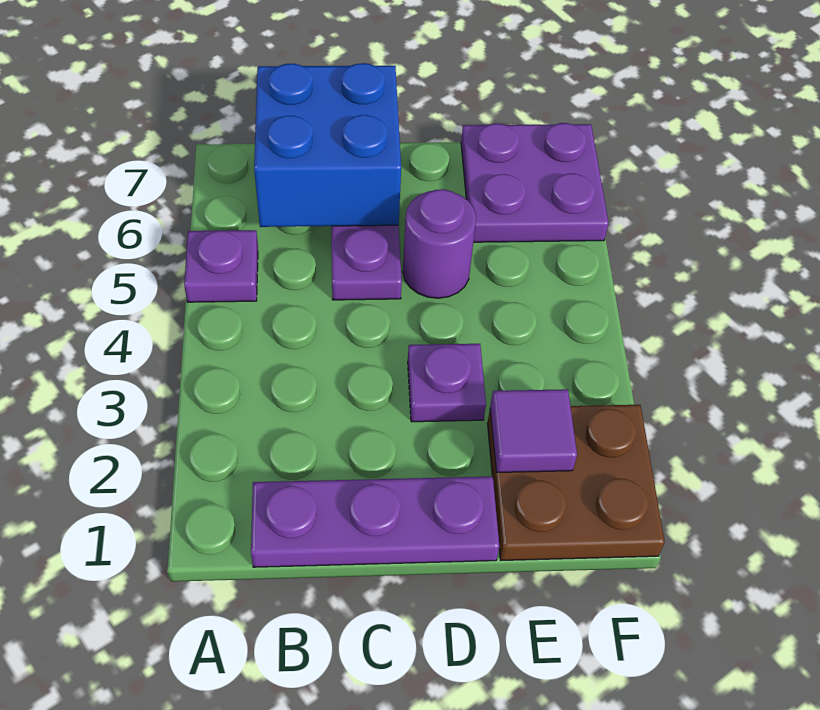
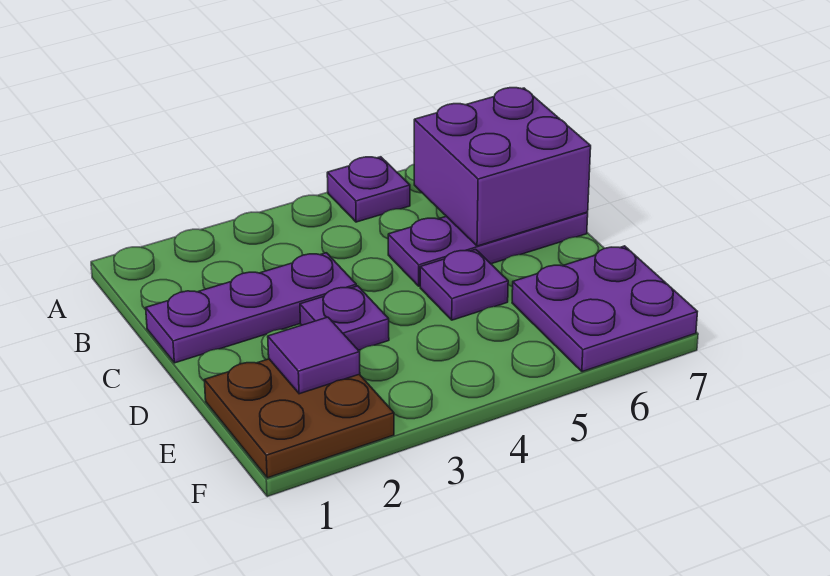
purple 1x3 plate [251,477,499,567] -> purple 1x3 plate turned to [146,253,356,363]
blue 2x2 brick [254,63,401,227] -> purple 2x2 brick [414,88,591,246]
purple 1x1 round brick [403,189,476,298] -> purple 1x1 plate [420,249,508,320]

